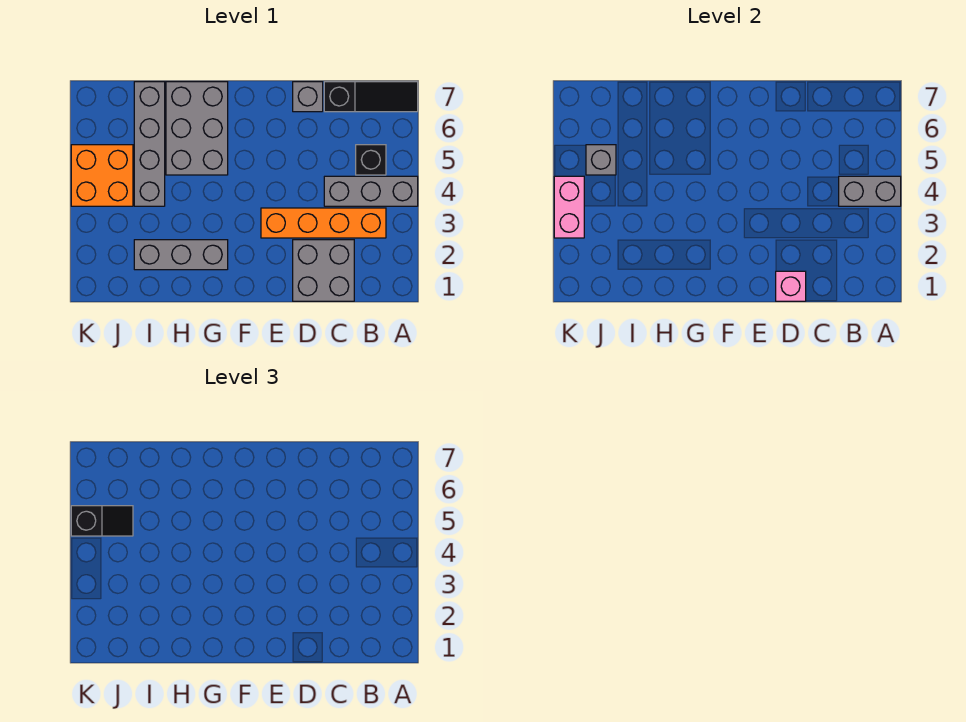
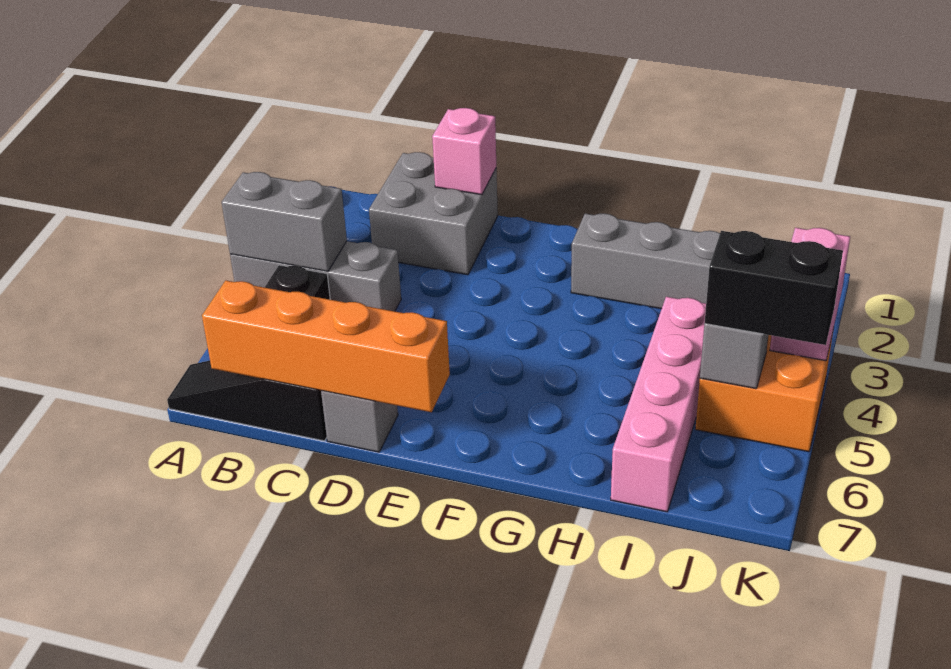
orange 1x4 brick [261,208,386,238] -> orange 1x4 brick moved to [202,281,450,412]
grey 2x3 brick [166,82,228,175] -> none
grey 1x4 brick [134,82,165,206] -> pink 1x4 brick [611,297,706,512]
black 1x2 slope [71,506,133,536] -> black 1x2 brick [705,231,843,345]

